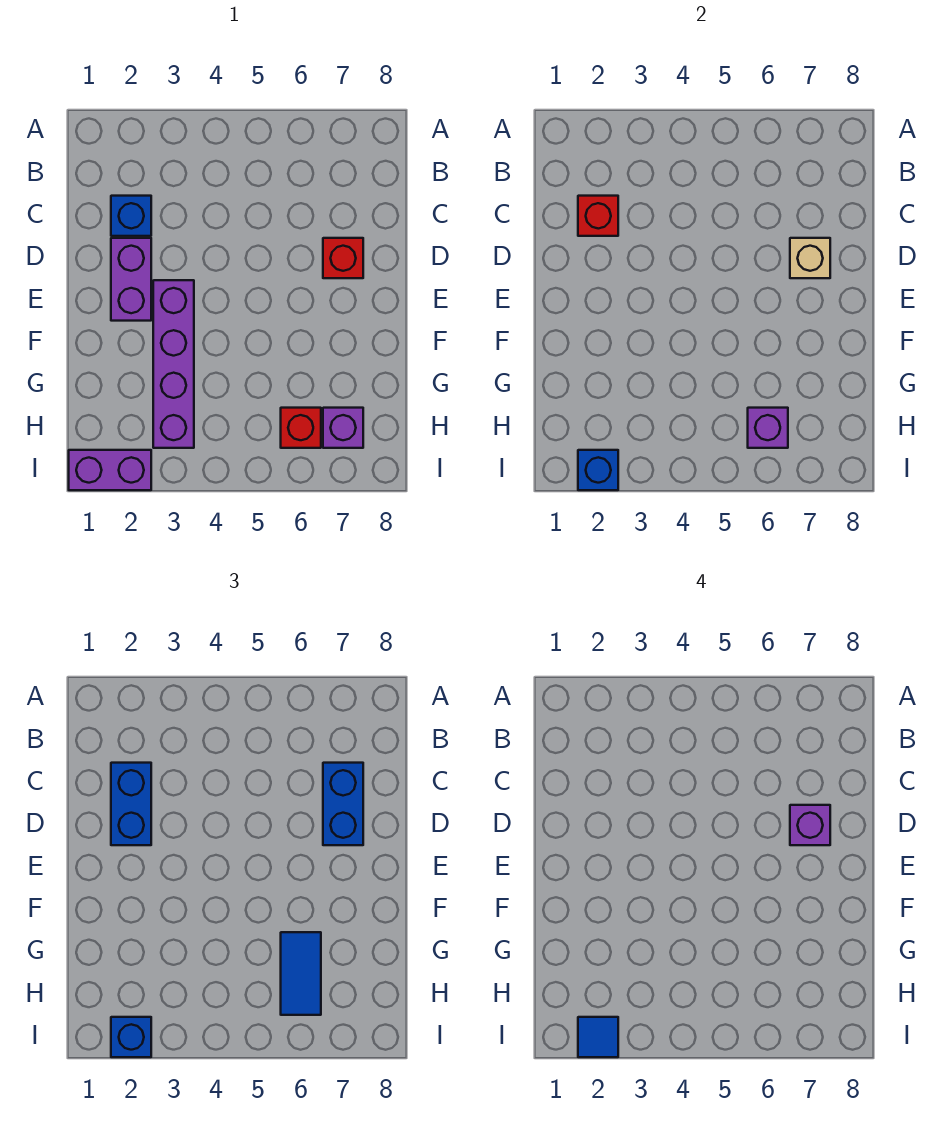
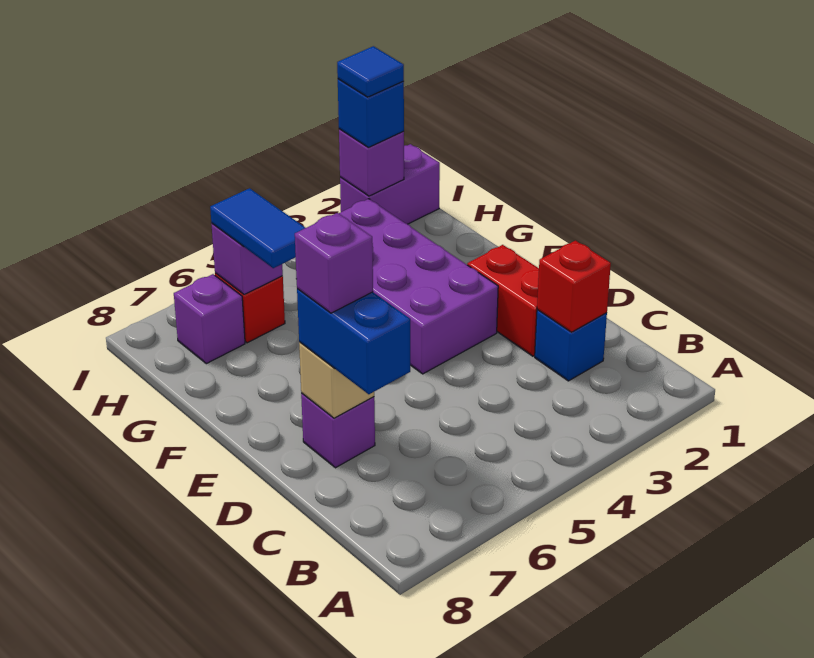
blue 1x2 brick [111,763,151,845] -> none
purple 1x2 brick [111,238,151,321] -> red 1x2 brick [467,245,539,356]
red 1x1 brick [323,238,363,278] -> purple 1x1 brick [301,393,375,468]
purple 1x4 brick [153,280,194,448] -> purple 2x4 brick [296,199,498,374]
blue 1x1 brick [578,450,618,490] -> purple 1x1 brick [339,129,404,196]

